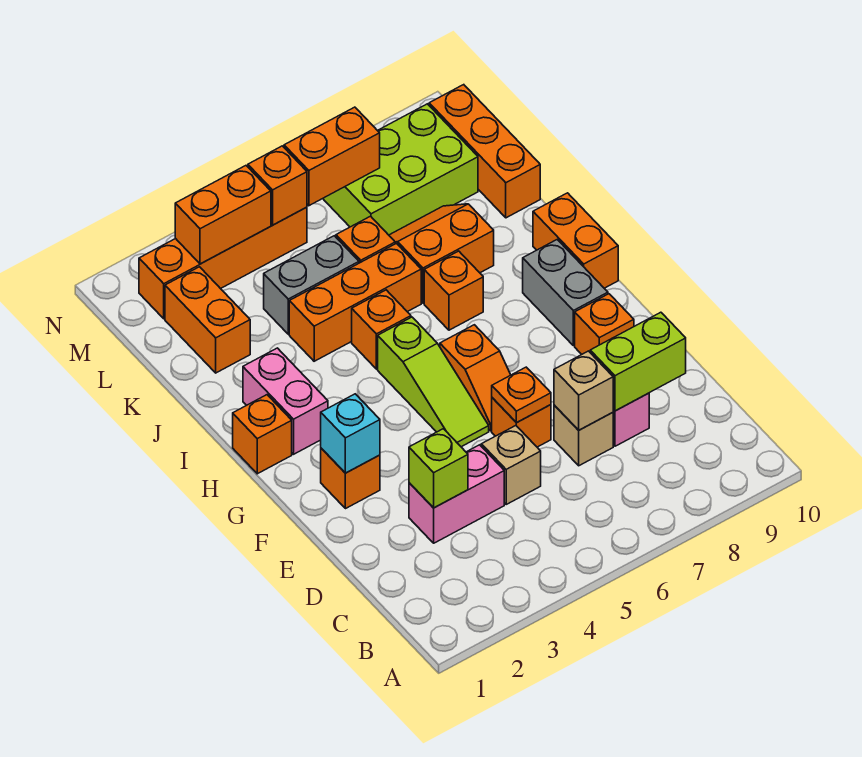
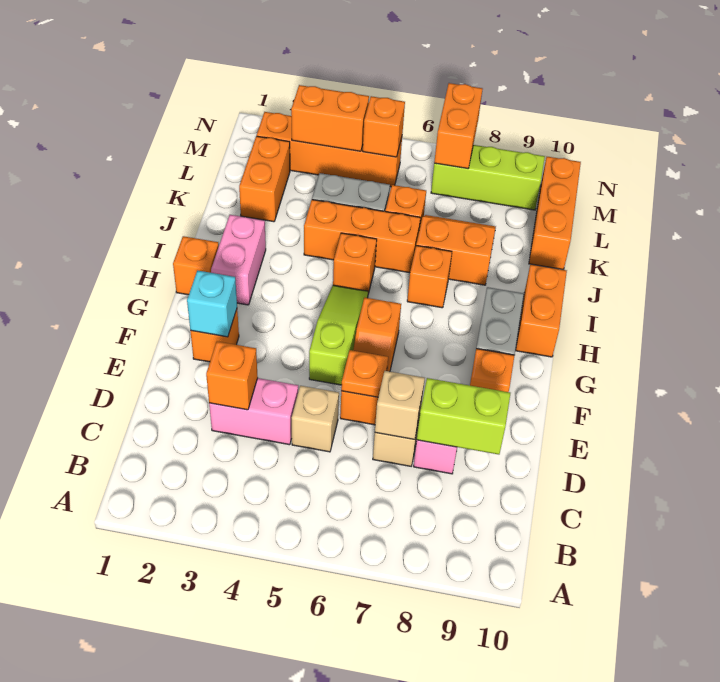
lime 1x1 brick [409,429,468,508] -> orange 1x1 brick [206,342,258,410]
lime 1x3 slope [378,317,489,447] -> lime 1x3 slope turned to [309,285,368,385]
lime 2x3 brick [323,104,478,235] -> lime 1x3 brick [431,145,545,210]
orange 1x2 brick [284,107,380,206] -> orange 1x2 brick turned to [434,83,482,169]

